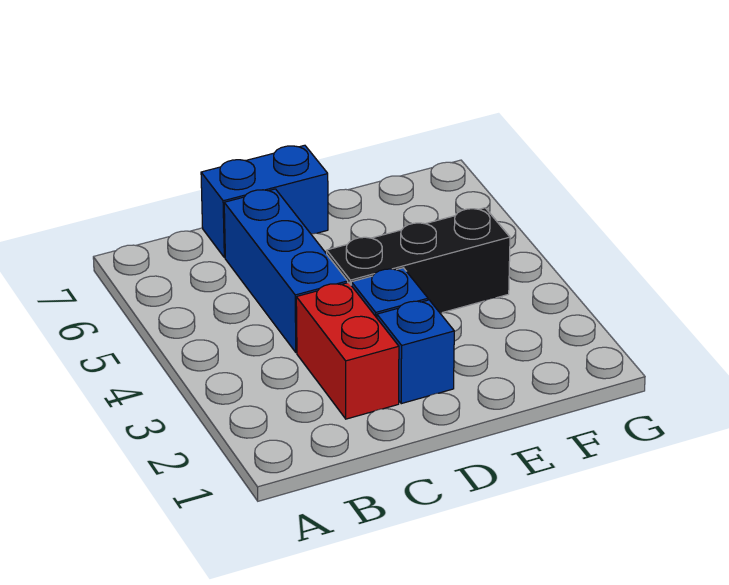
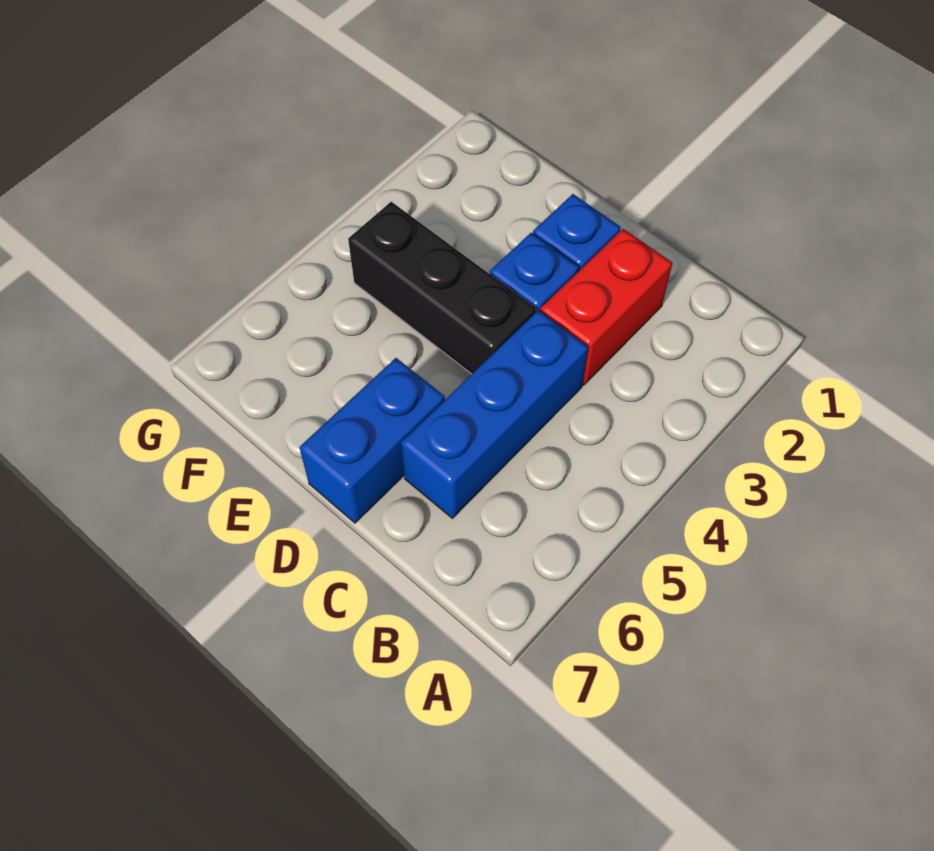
blue 1x2 brick [201,145,328,258] -> blue 1x2 brick turned to [299,358,445,523]

